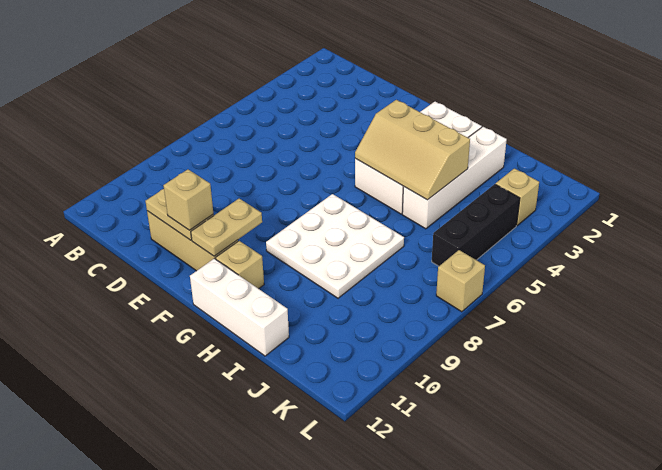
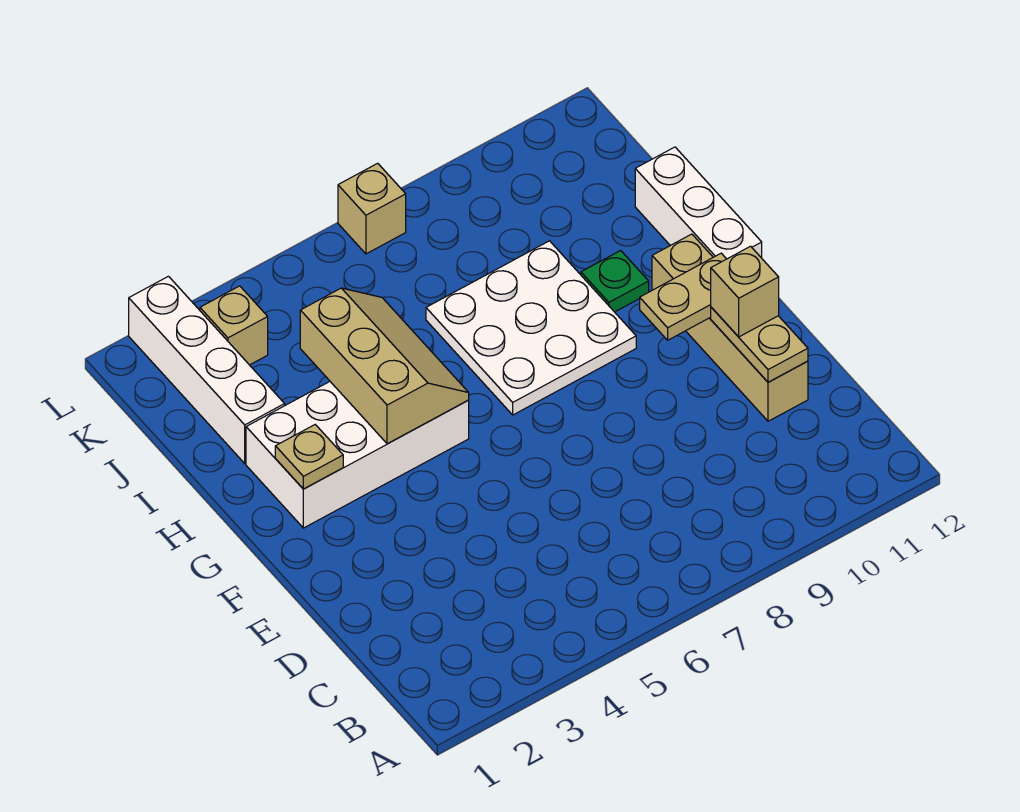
none -> tan 1x1 plate [275,425,343,489]
none -> green 1x1 plate [581,251,649,312]
white 1x4 brick [402,127,507,229] -> white 1x4 brick turned to [129,276,285,463]
black 1x3 brick [432,184,520,266] -> none

